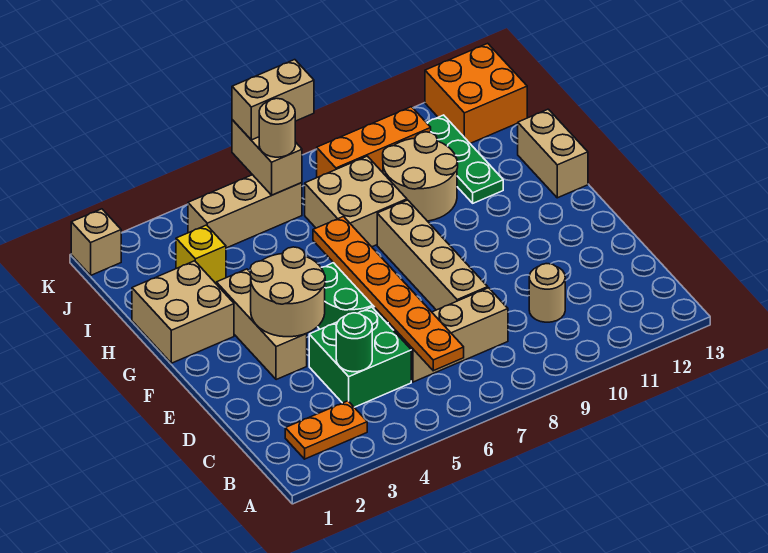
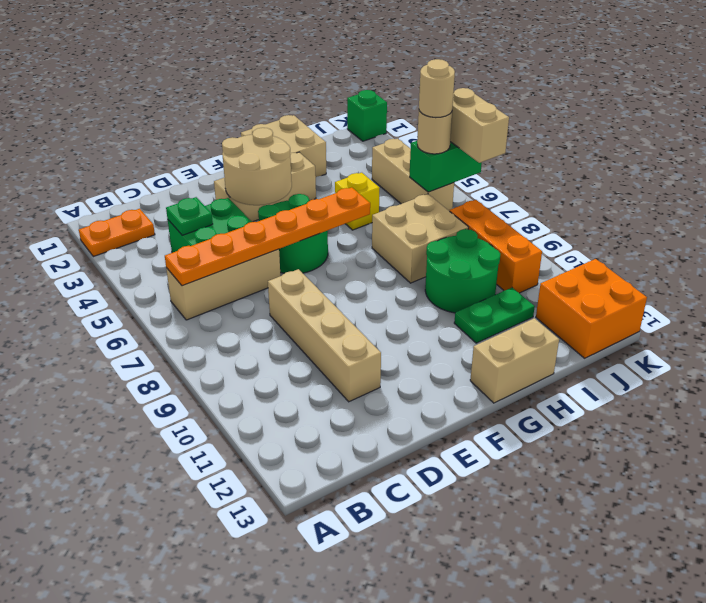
orange 1x2 plate [285,401,367,459] -> orange 1x2 plate turned to [79,209,155,257]
green 1x1 round brick [336,313,372,372] -> green 1x1 plate [166,197,213,235]
tan 1x3 brick [394,288,508,382] -> tan 1x3 brick turned to [166,249,280,320]
tan 1x1 round brick [529,264,565,322] -> tan 1x1 round brick moved to [419,59,455,118]
tan 1x4 brick [377,200,488,310] -> tan 1x4 brick turned to [268,269,381,402]
tan 2x2 round brick [383,132,458,221] -> green 2x2 round brick [425,229,500,313]
green 1x3 plate [426,115,503,203] -> green 1x2 plate [454,288,535,343]
yellow 1x1 brick [176,225,226,283] -> yellow 1x1 brick moved to [335,173,380,230]
tan 1x2 brick [232,120,302,195] -> green 1x2 brick [410,141,482,192]
tan 1x1 brick [71,209,121,275] -> green 1x1 brick [347,90,387,141]

